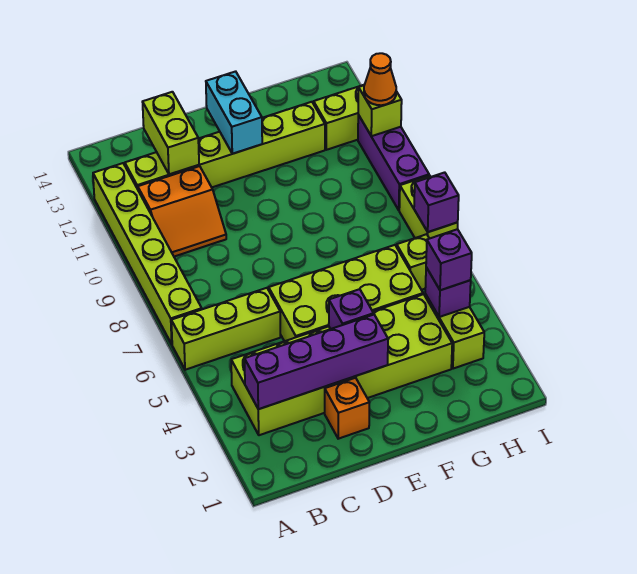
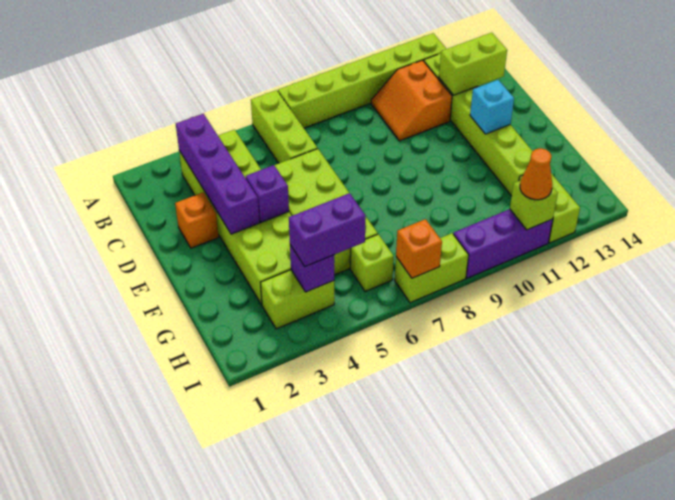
cyan 1x2 brick [206,71,262,154] -> cyan 1x1 brick [470,80,514,134]
purple 1x1 brick [426,229,472,290] -> purple 1x2 brick [289,193,366,267]
purple 1x1 brick [414,172,459,232] -> orange 1x1 brick [396,219,442,278]

